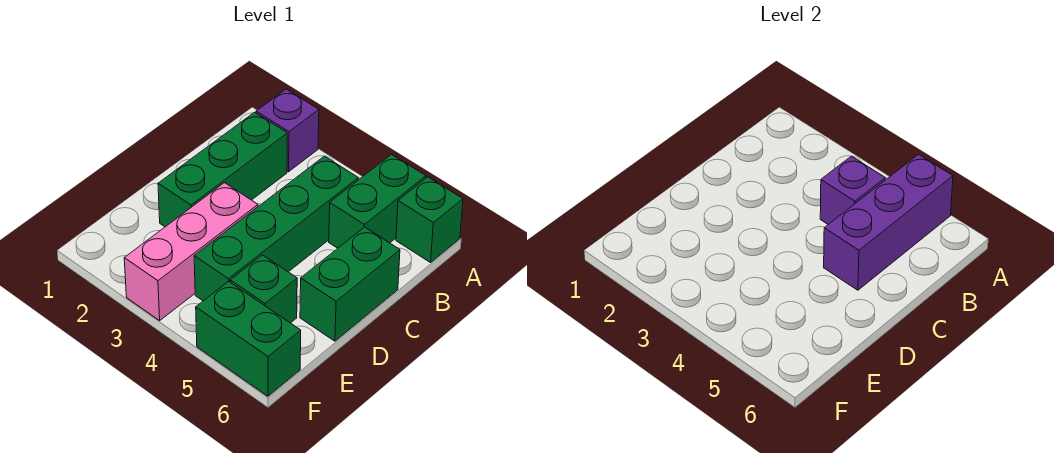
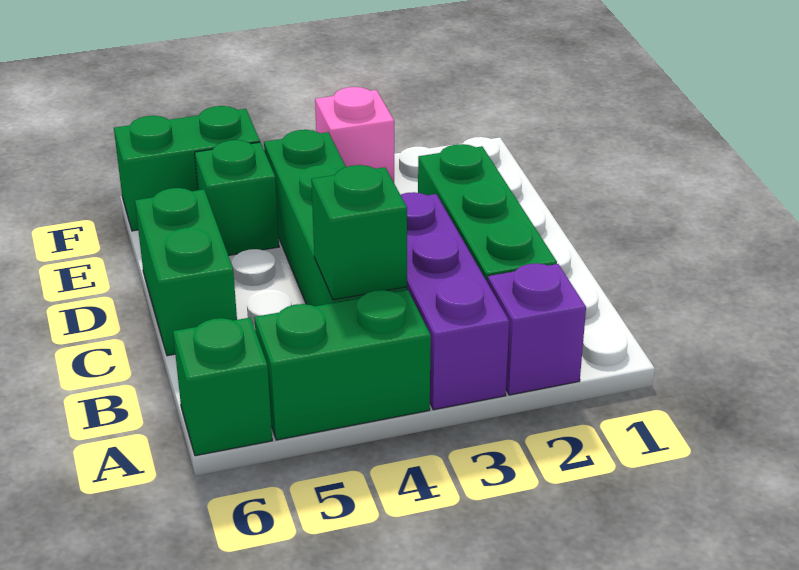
green 1x2 brick [329,155,426,248] -> green 1x2 brick turned to [254,290,431,440]
purple 1x3 brick [824,155,953,290] -> purple 1x3 brick moved to [401,192,509,410]
purple 1x1 brick [820,156,885,224] -> green 1x1 brick [311,165,407,300]
pink 1x3 brick [124,183,258,320] -> pink 1x1 brick [315,87,394,182]

